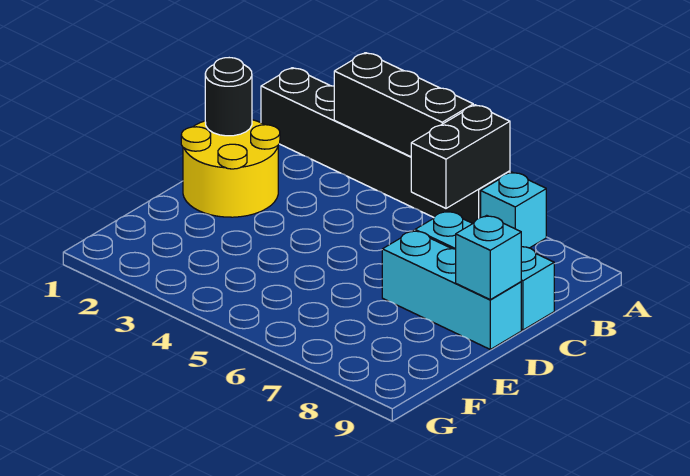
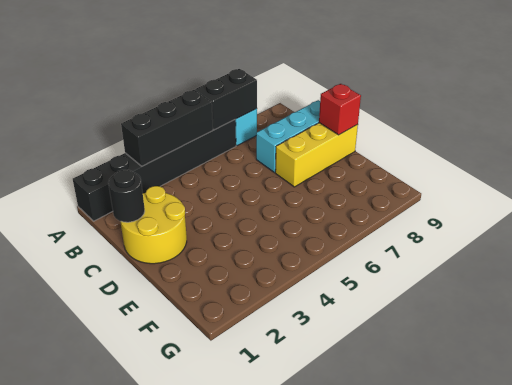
black 1x2 brick [411,105,510,208] -> black 1x2 brick turned to [195,69,257,130]
cyan 1x3 brick [382,230,521,349] -> yellow 1x3 brick [275,123,358,187]
cyan 1x1 brick [456,215,521,300] -> red 1x1 brick [319,84,361,135]

